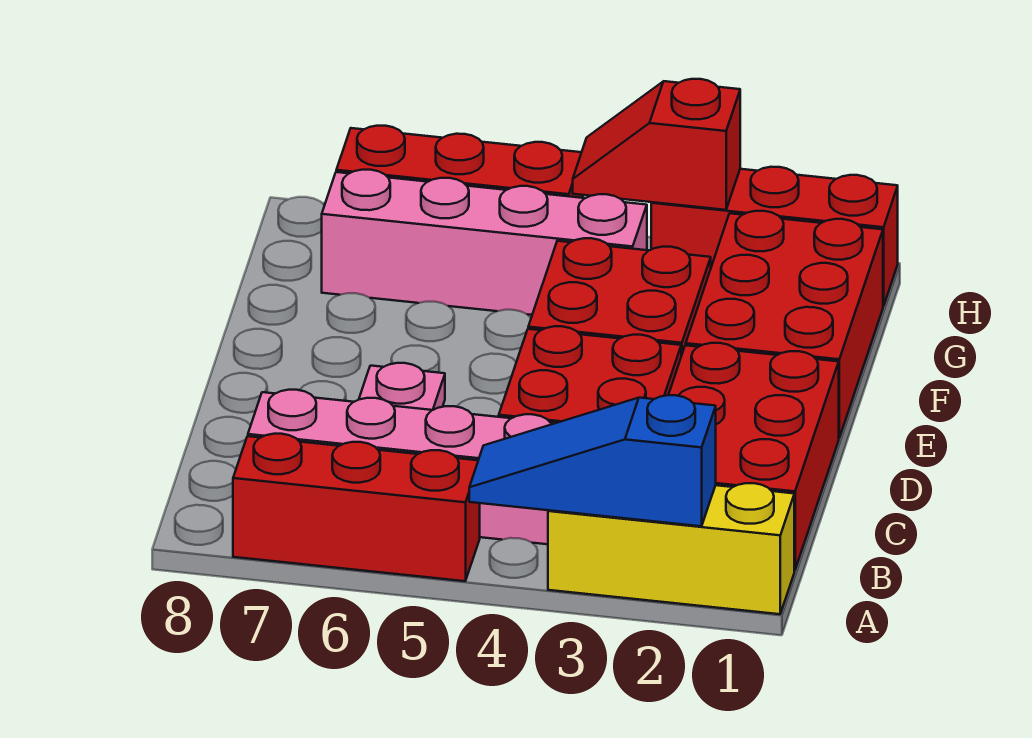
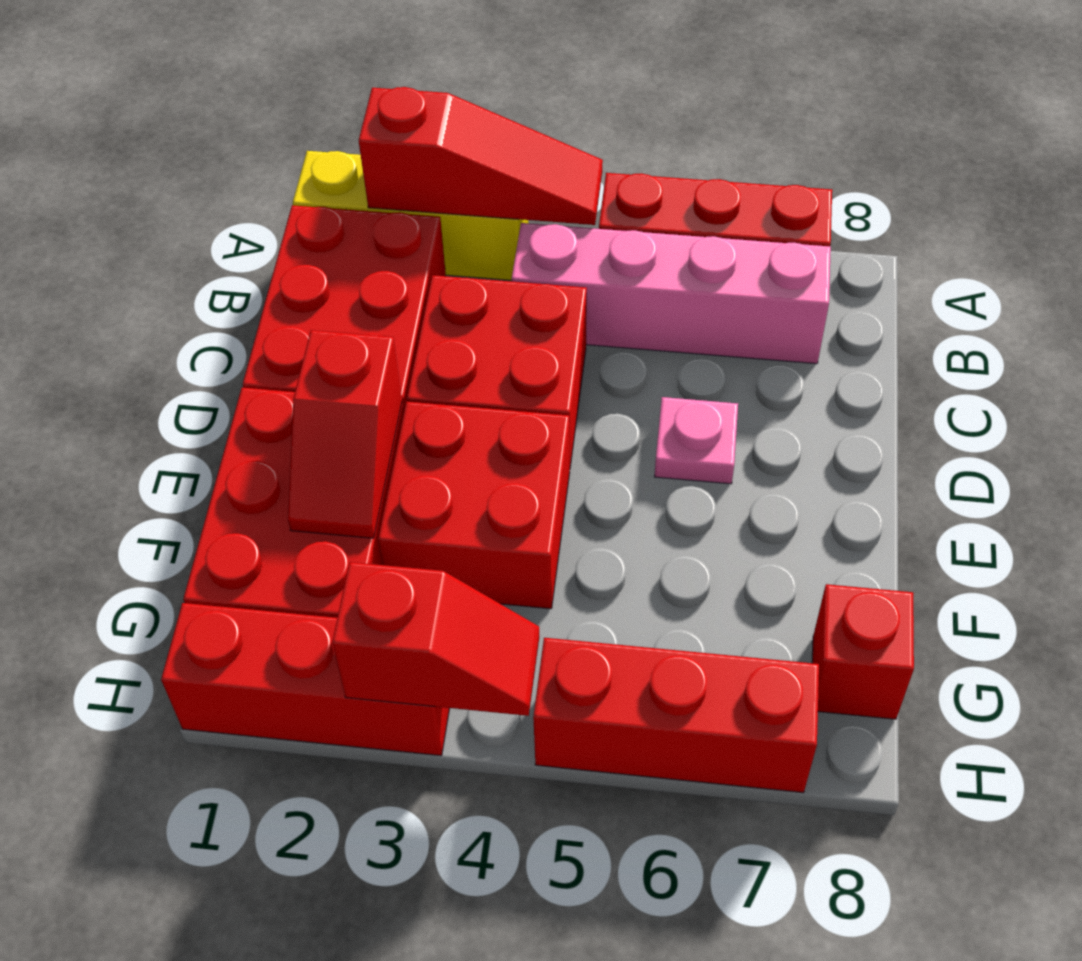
blue 1x3 slope [469,395,716,526] -> red 1x3 slope [359,87,603,225]
none -> red 1x2 slope [288,330,402,538]
pink 1x4 brick [322,170,647,315] -> none
none -> red 1x1 brick [812,584,914,719]

